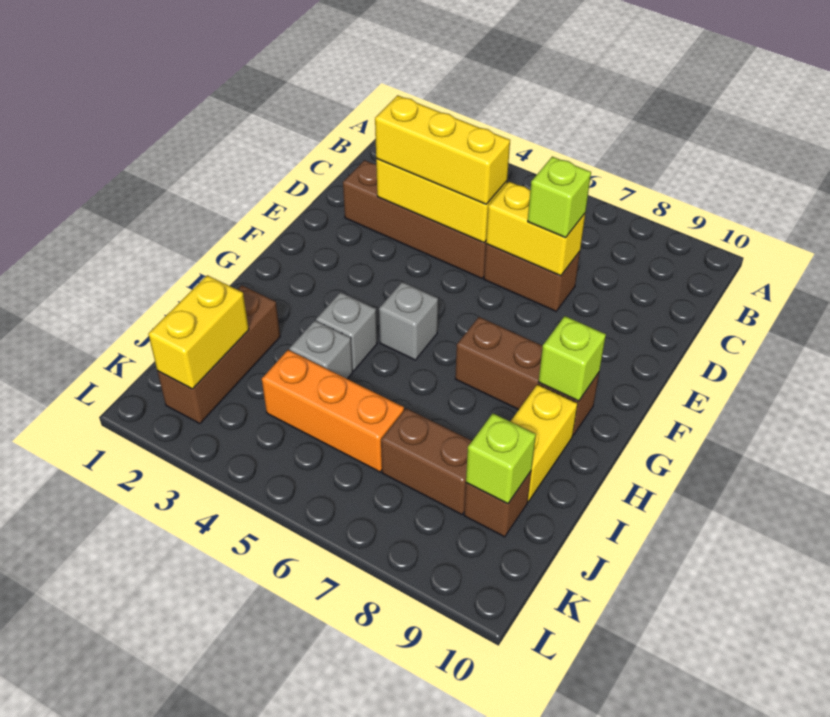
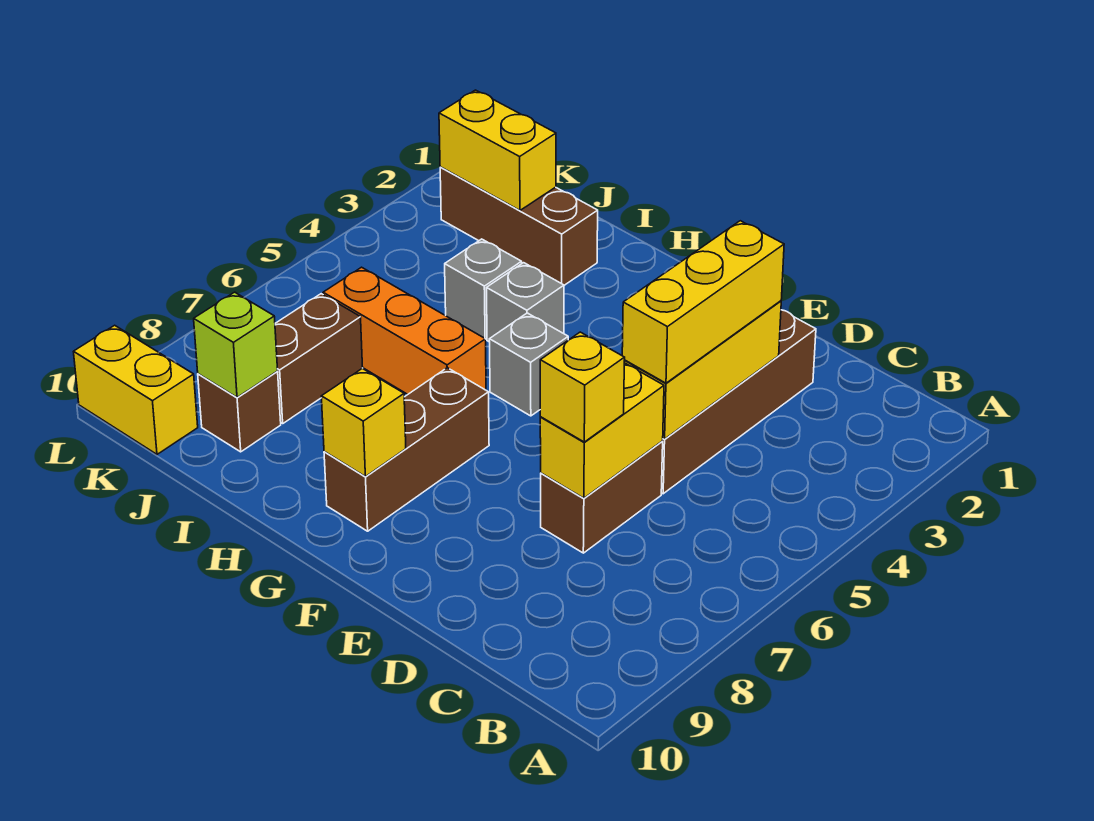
lime 1x1 brick [528,157,591,238] -> yellow 1x1 brick [540,332,625,442]
lime 1x1 brick [539,316,606,401] -> yellow 1x1 brick [321,368,406,477]
yellow 1x2 brick [510,384,578,502] -> yellow 1x2 brick moved to [74,325,198,454]
orange 1x3 brick [262,350,404,472] -> orange 1x3 brick turned to [323,267,486,395]

